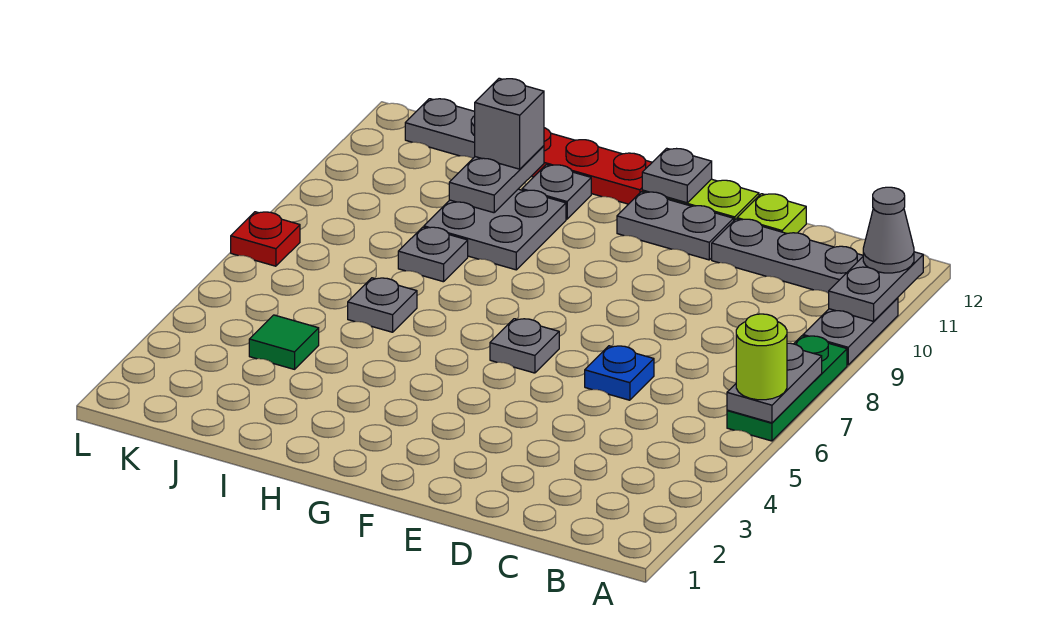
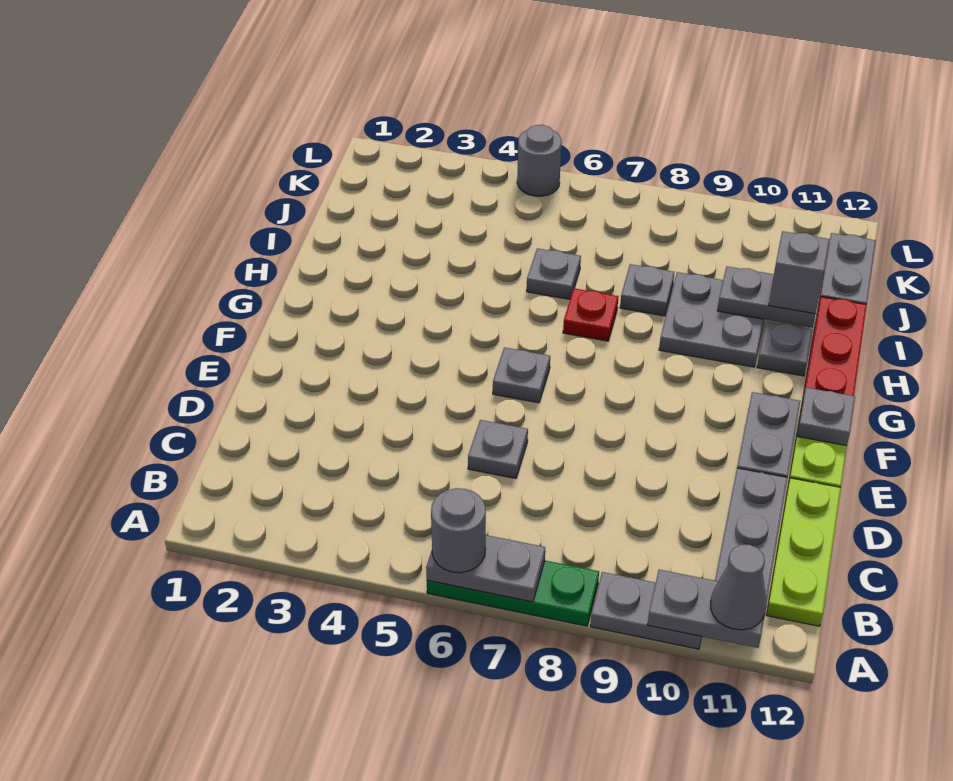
lime 1x1 round brick [736,314,787,400] -> grey 1x1 round brick [431,488,486,573]
blue 1x1 plate [585,346,654,400] -> grey 1x1 plate [468,420,528,478]
lime 1x1 plate [737,194,806,234] -> lime 1x3 plate [767,478,841,626]
green 1x1 tile [249,315,319,369] -> none
none -> grey 1x1 round brick [517,125,562,196]
red 1x1 plate [231,212,300,266] -> red 1x1 plate moved to [563,288,618,341]

